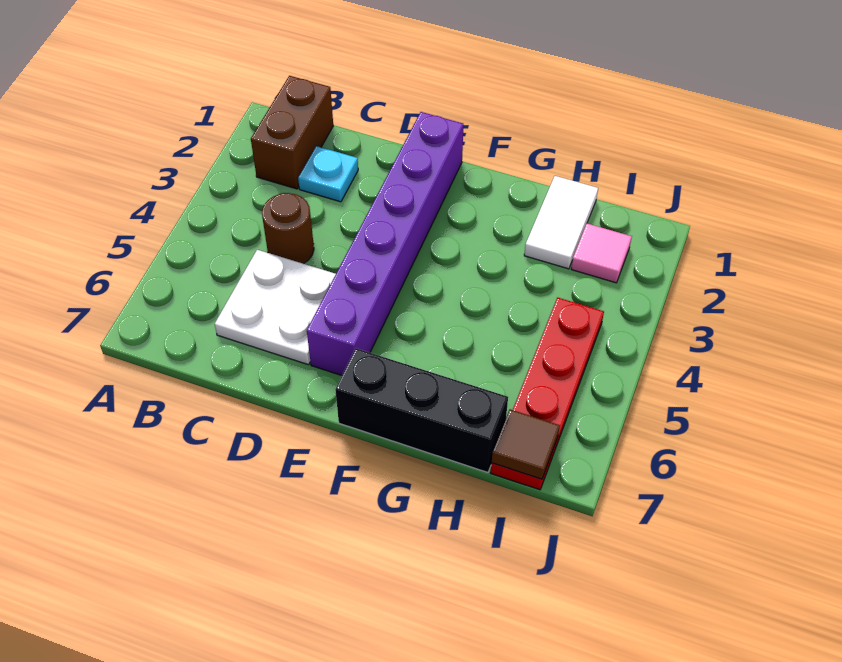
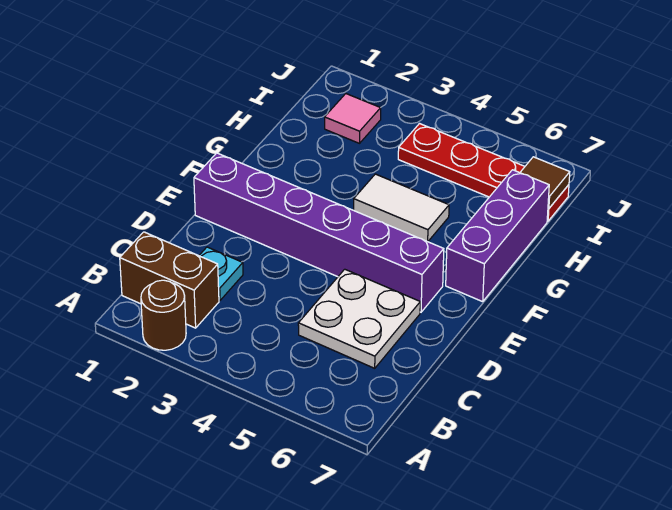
brown 1x1 round brick [262,193,314,264] -> brown 1x1 round brick moved to [141,280,186,350]
black 1x3 brick [335,348,508,472] -> purple 1x3 brick [446,170,549,302]
white 1x2 tile [524,176,598,269] -> white 1x2 tile moved to [354,174,449,242]

